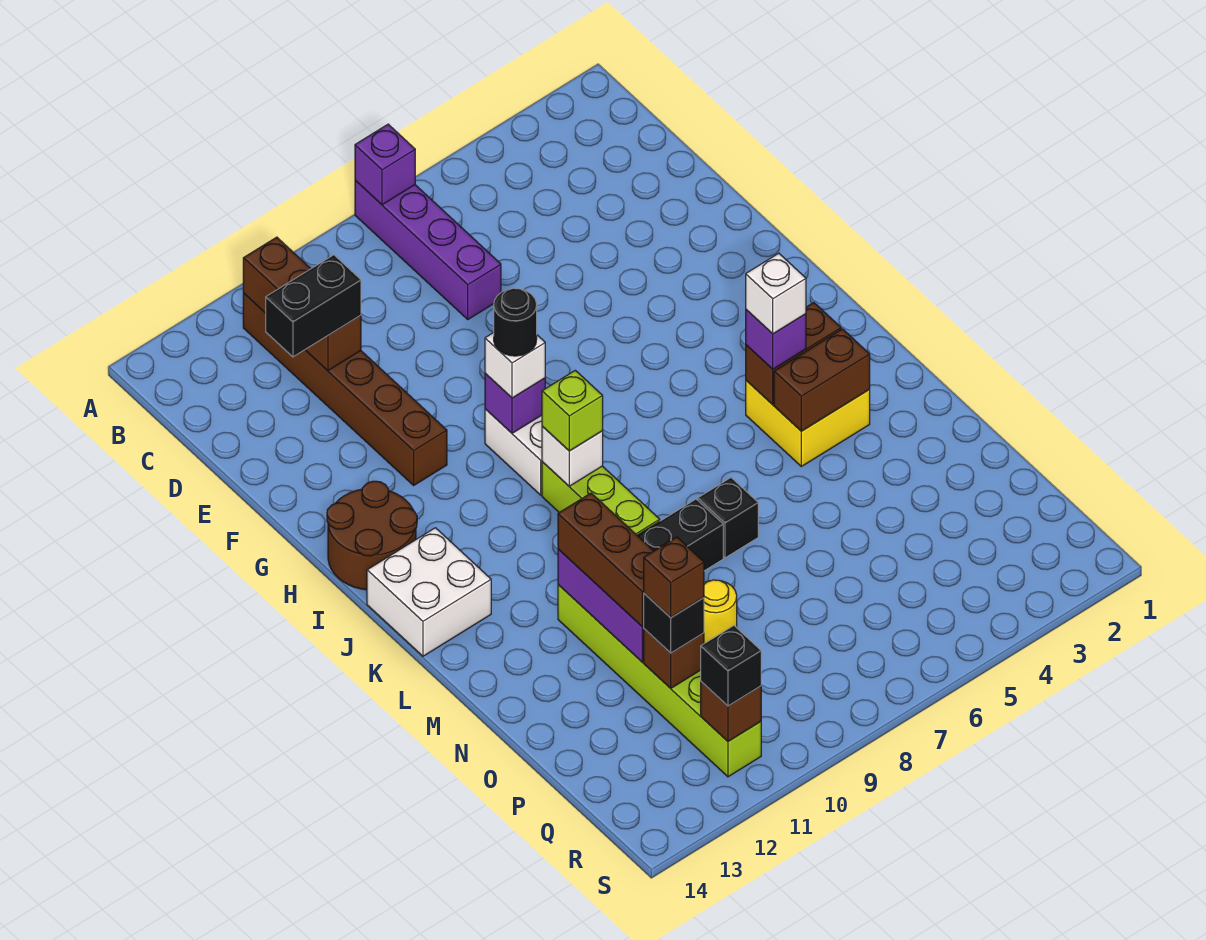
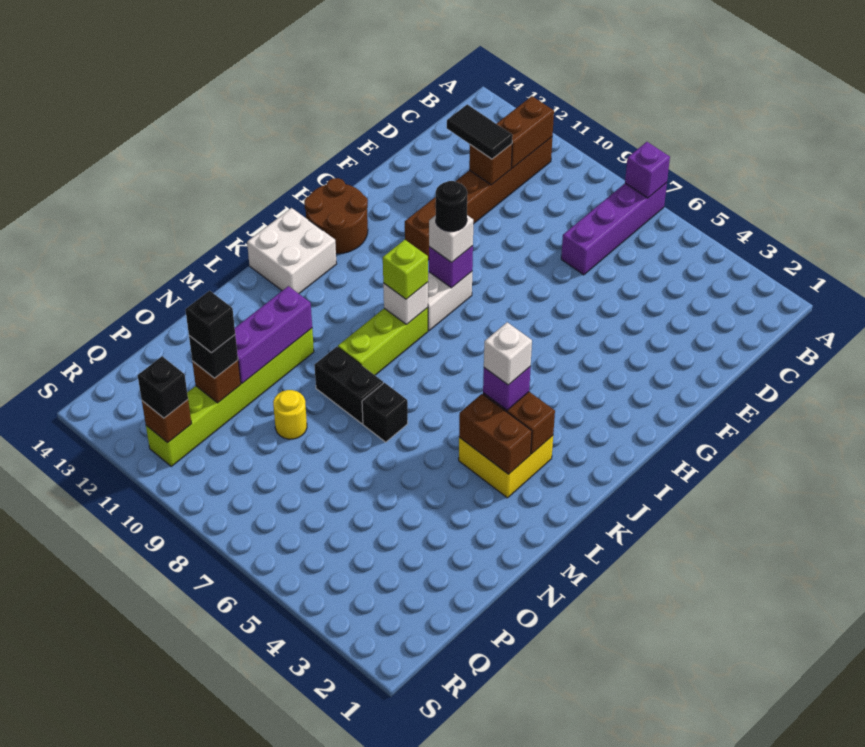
black 1x2 brick [265,255,361,357] -> black 1x2 tile [447,104,513,159]
brown 1x3 brick [558,493,653,627] -> none
brown 1x1 brick [644,537,704,618] -> black 1x1 brick [185,291,235,353]

